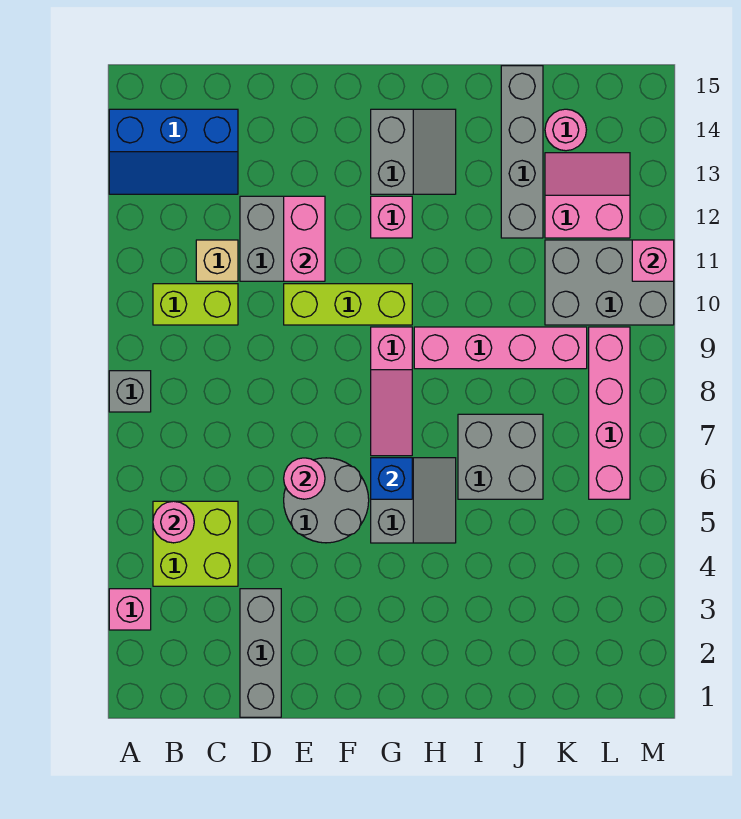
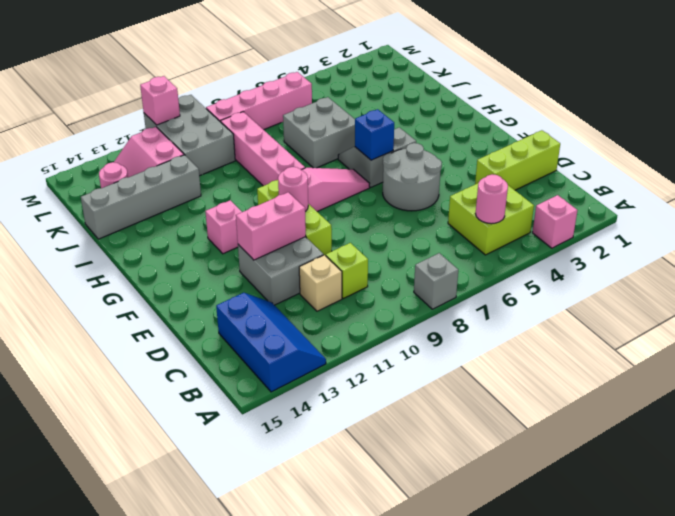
lime 1x2 brick [153,284,238,325] -> lime 1x1 brick [326,243,368,298]
grey 1x3 brick [240,589,281,717] -> lime 1x3 brick [475,130,560,190]
pink 1x1 round brick [284,458,325,499] -> pink 1x1 round brick moved to [278,167,308,212]
grey 2x2 slope [371,109,456,194] -> none

